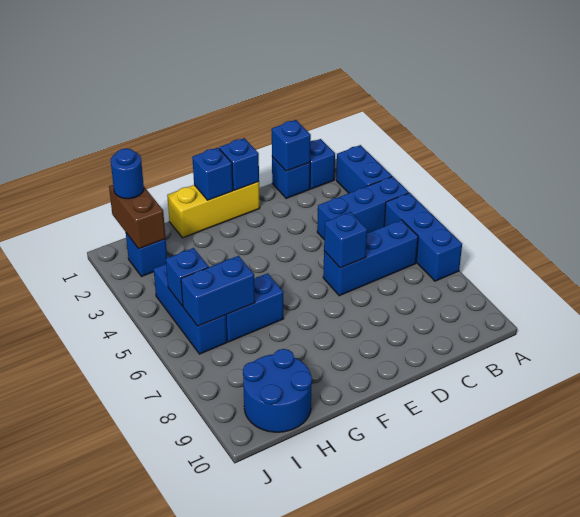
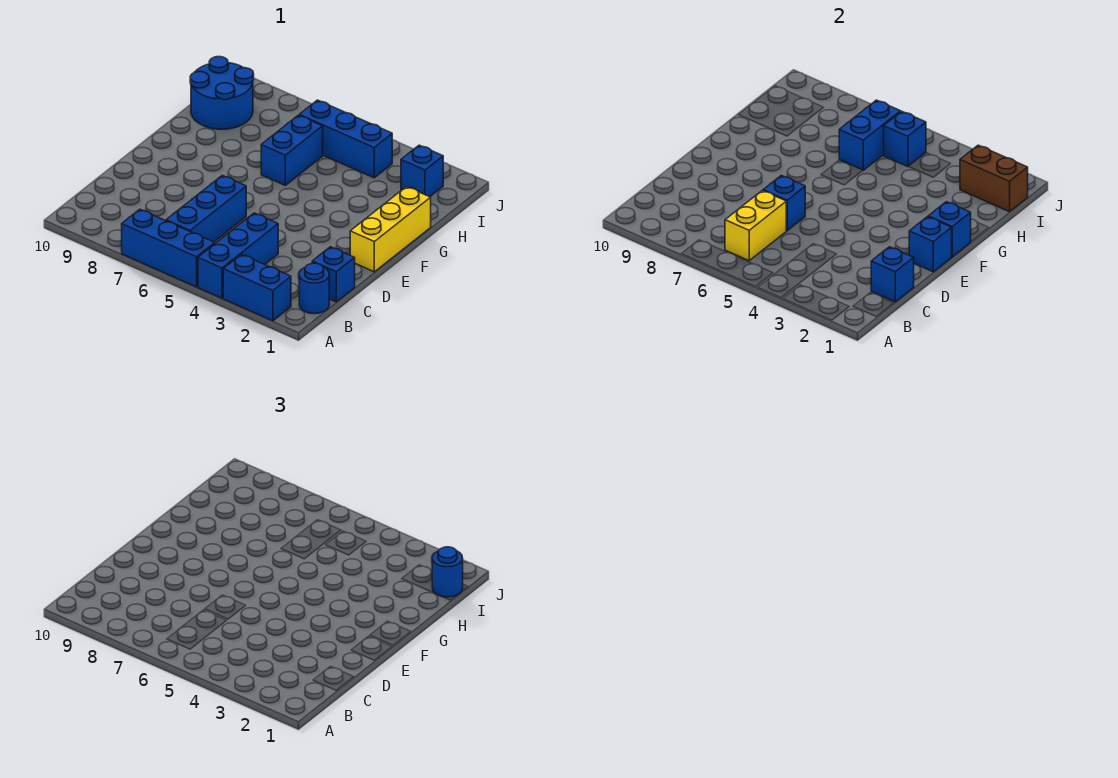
blue 1x1 brick [310,139,335,189] -> blue 1x1 round brick [299,263,329,314]
none -> yellow 1x2 brick [725,190,787,261]

